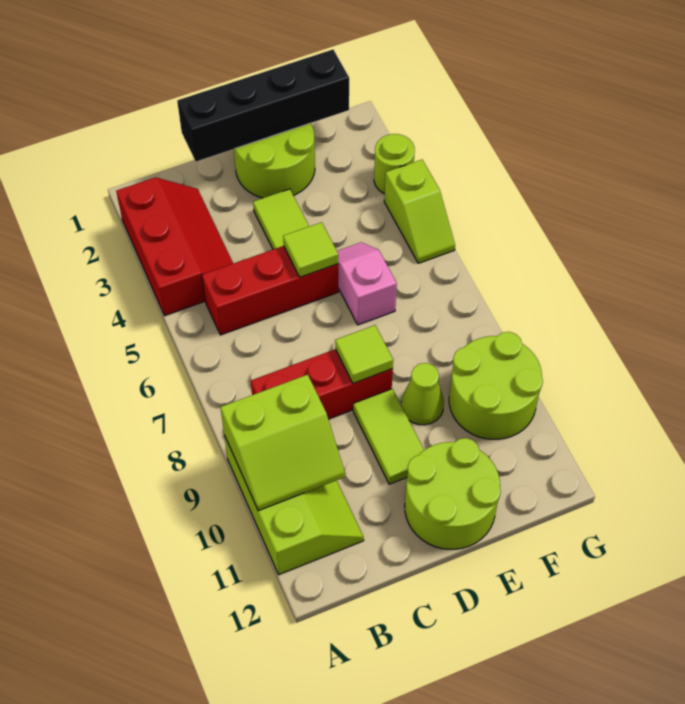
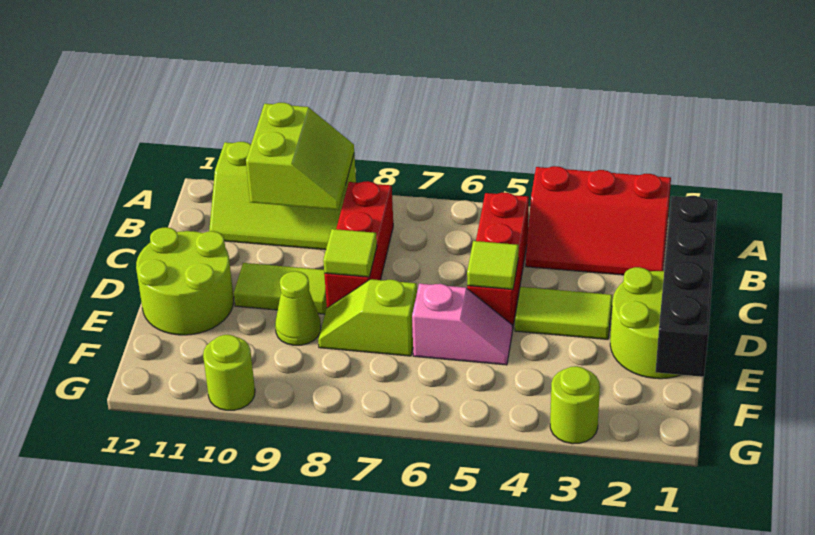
lime 2x2 slope [220,375,345,511] -> lime 2x2 slope turned to [246,103,354,210]
lime 2x2 round brick [449,332,543,439] -> lime 1x1 round brick [203,335,255,410]
lime 1x2 slope [384,160,455,263] -> lime 1x2 slope moved to [318,279,417,356]

